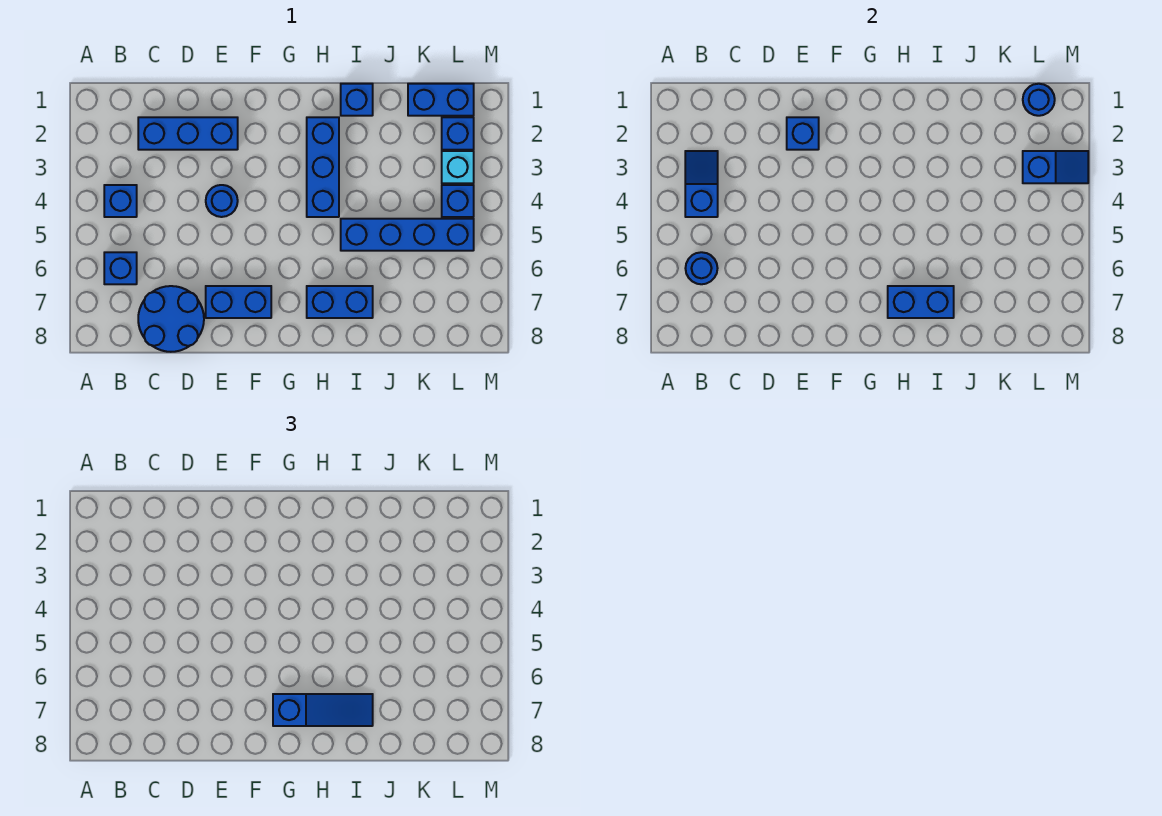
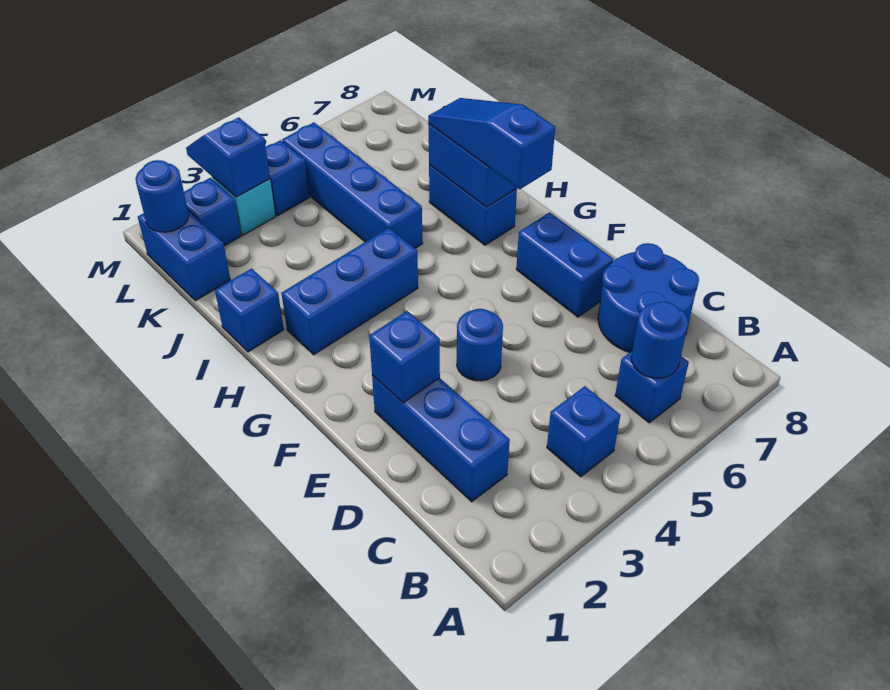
blue 1x2 slope [685,151,718,217] -> none

